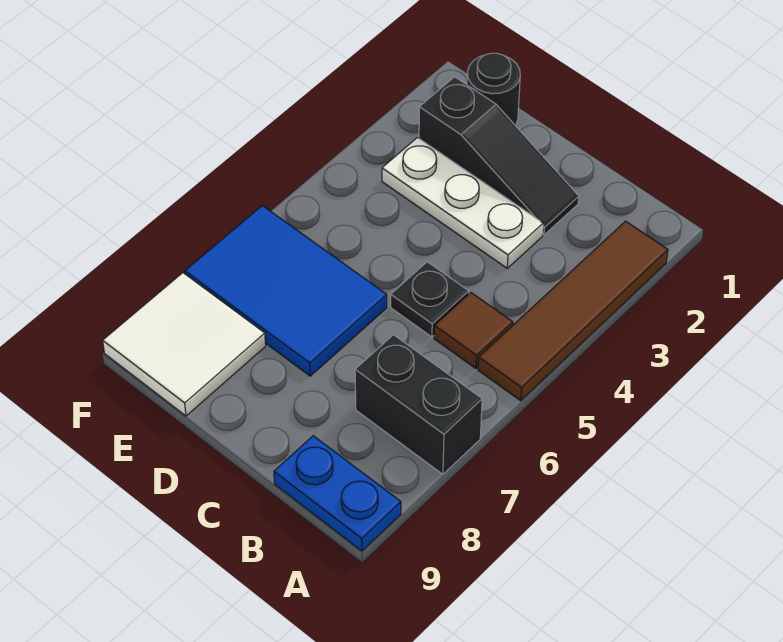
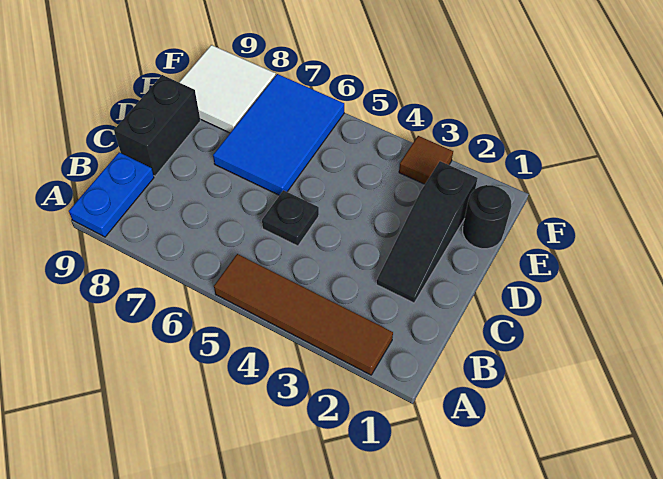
black 1x2 brick [355,335,482,474] -> black 1x2 brick moved to [114,75,200,176]
brown 1x1 tile [434,293,513,368] -> brown 1x1 tile moved to [399,136,453,184]
white 1x3 plate [382,138,543,268] -> none

